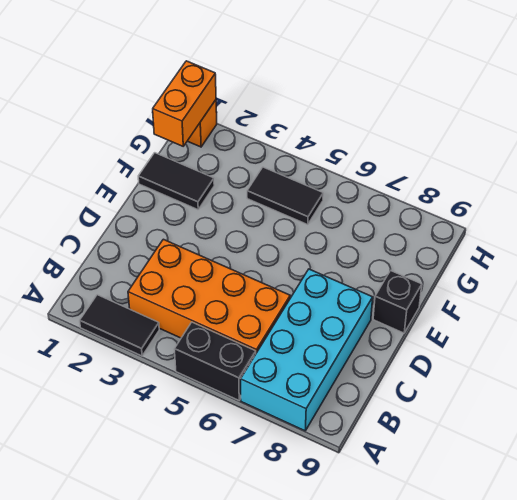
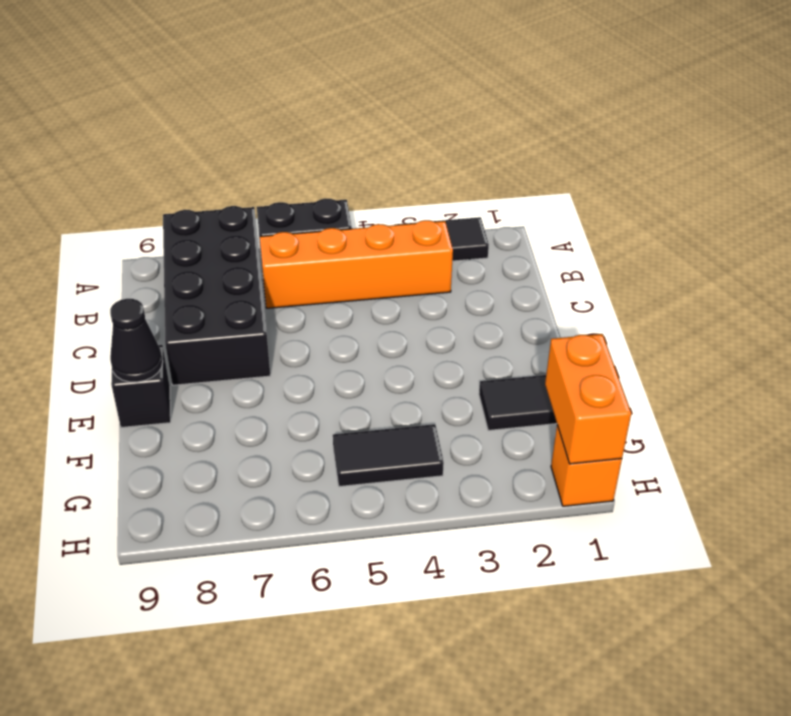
cyan 2x4 brick [241,269,373,431] -> black 2x4 brick [163,206,271,385]
orange 2x4 brick [128,239,290,353] -> orange 1x4 brick [260,220,453,308]
none -> black 1x1 cone [110,299,163,382]

